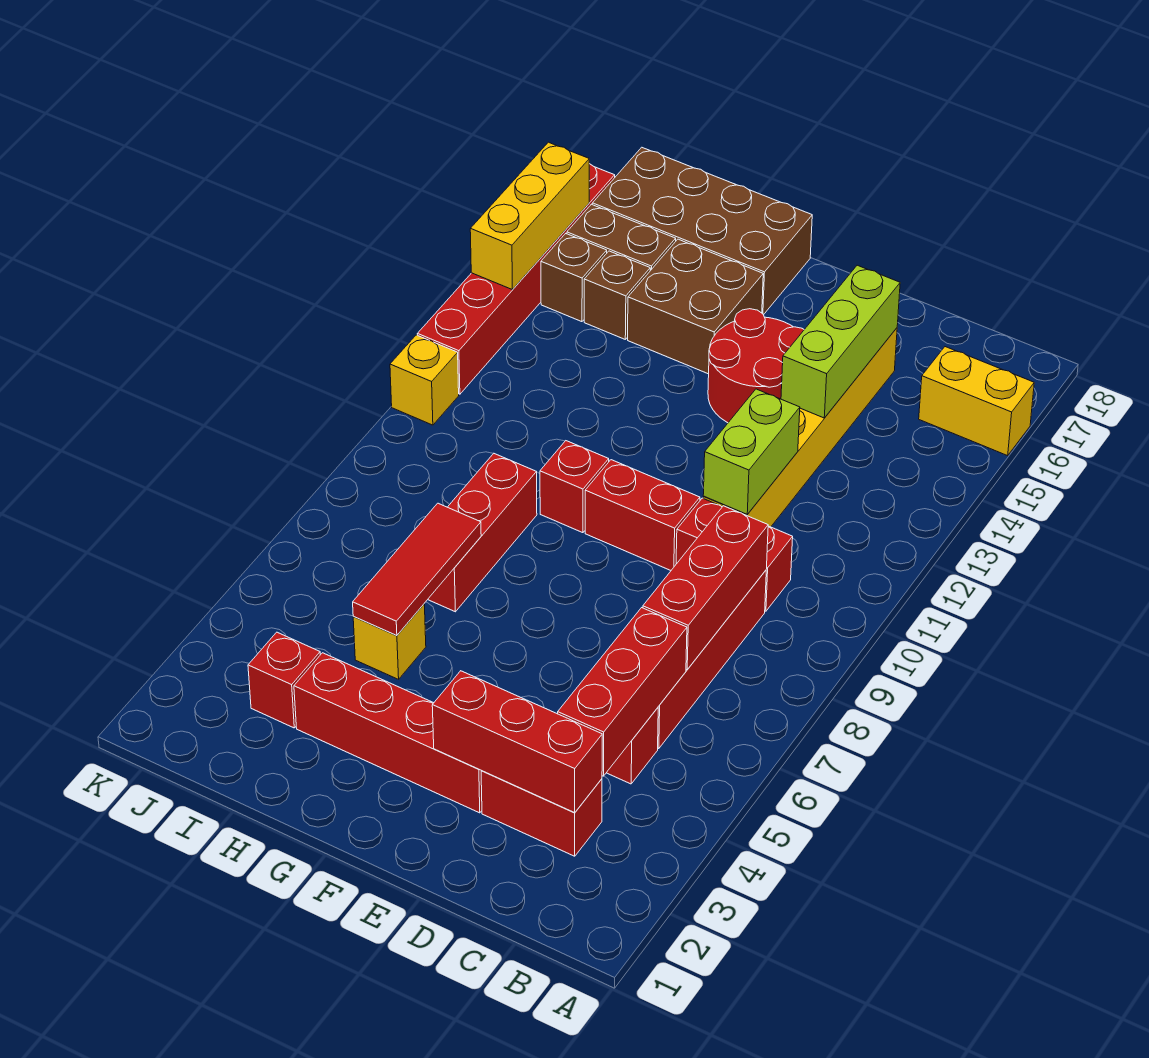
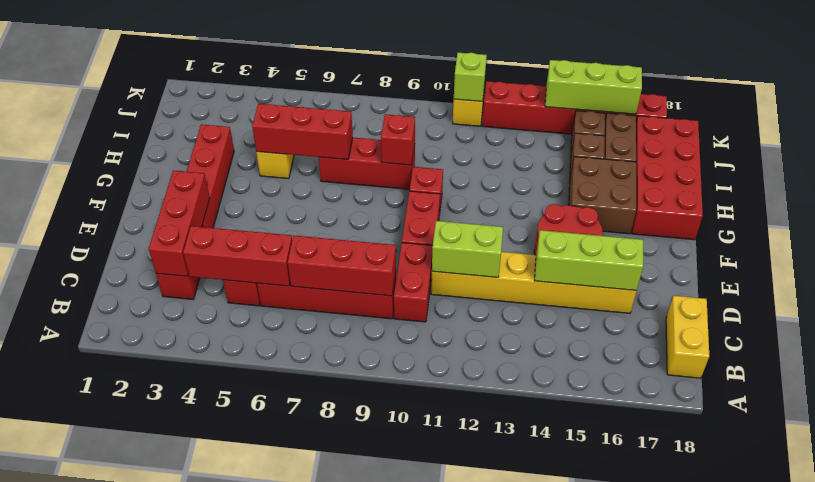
yellow 1x2 brick [919,347,1034,456] -> yellow 1x2 brick moved to [666,296,709,378]
brown 2x4 brick [592,147,812,315] -> red 2x4 brick [632,116,703,240]
red 1x3 tile [353,503,481,636] -> red 1x3 brick [252,104,353,160]
red 1x1 brick [248,632,320,728] -> red 1x1 brick moved to [381,114,415,165]
none -> lime 1x1 brick [454,53,487,101]
yellow 1x3 brick [470,142,589,290] -> lime 1x3 brick [545,60,642,114]

